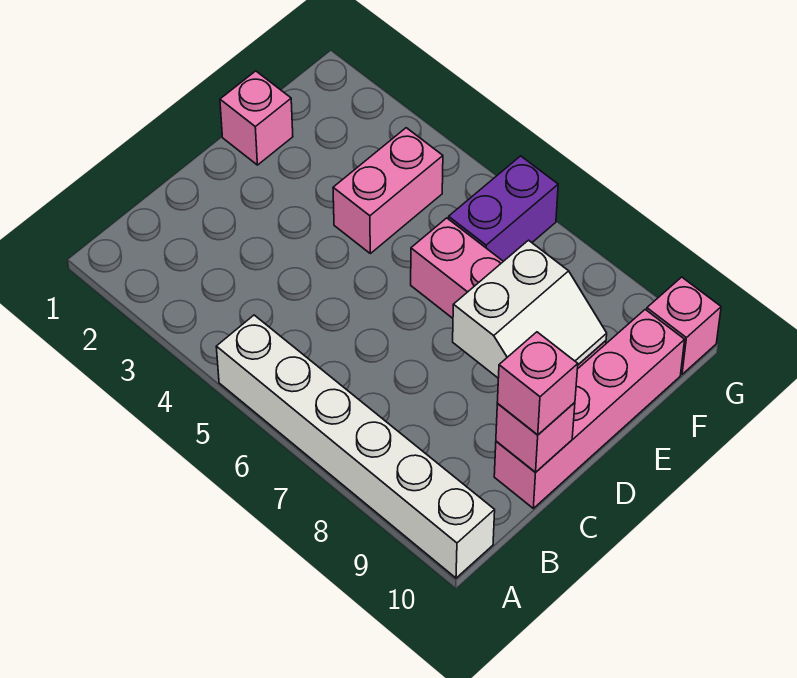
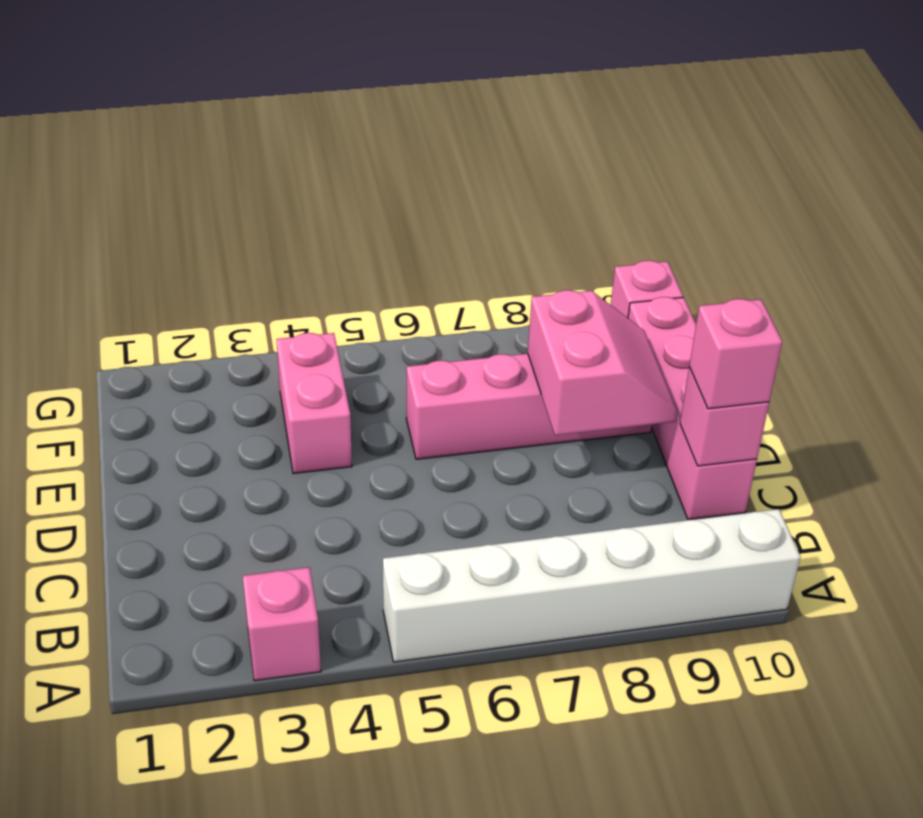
white 2x2 slope [453,240,607,378] -> pink 2x2 slope [528,290,678,435]
pink 1x1 brick [220,71,293,165] -> pink 1x1 brick moved to [243,567,321,681]
purple 1x2 brick [449,156,558,261] -> none

